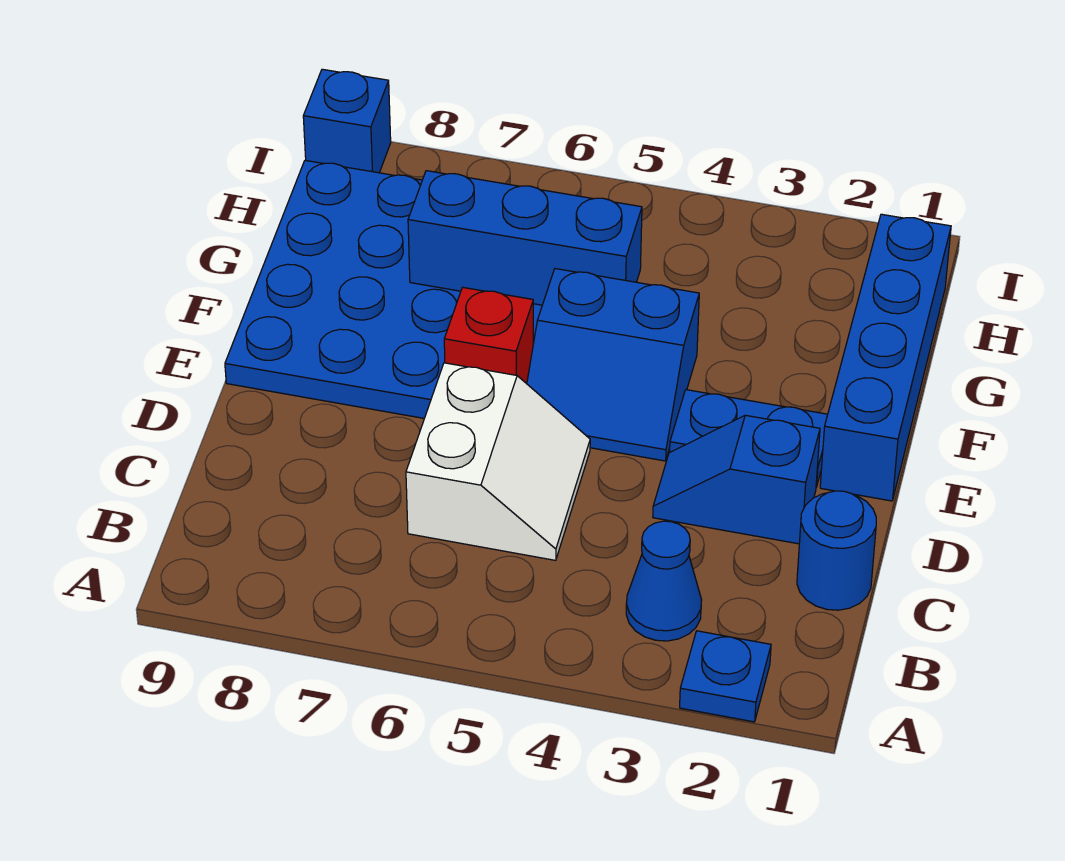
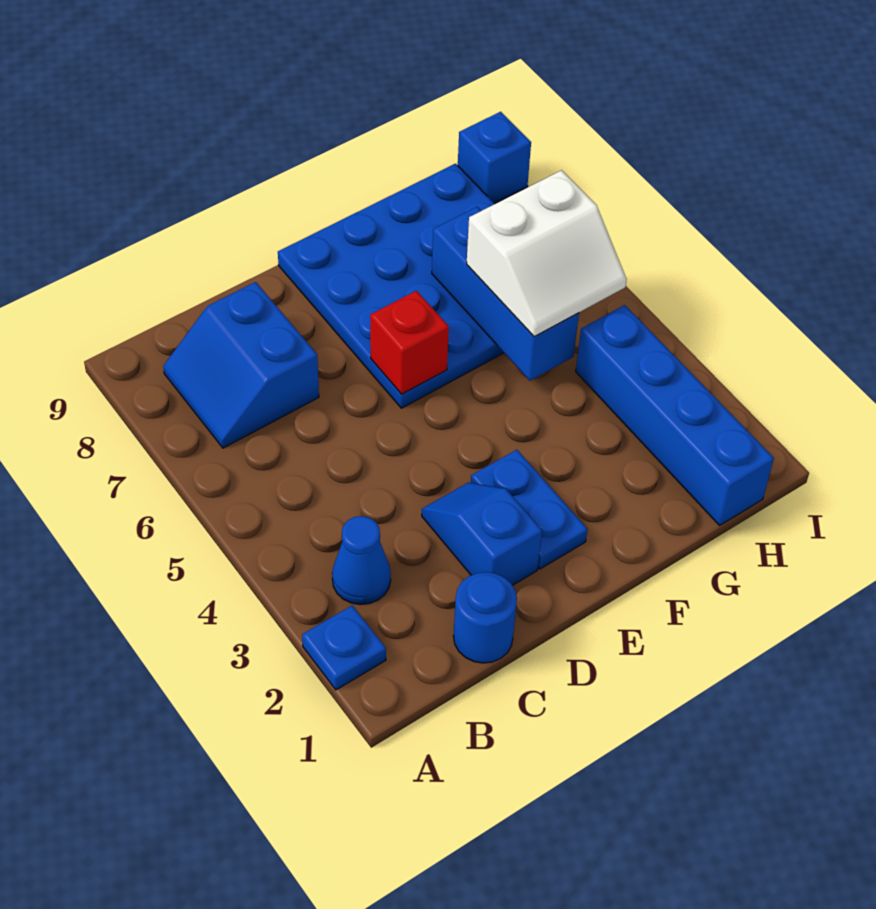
white 2x2 slope [406,363,590,560] -> white 2x2 slope moved to [467,170,627,337]
blue 1x4 brick [820,214,951,501] -> blue 1x4 brick turned to [576,305,774,525]
blue 2x2 slope [527,269,699,461] -> blue 2x2 slope moved to [163,282,319,448]

